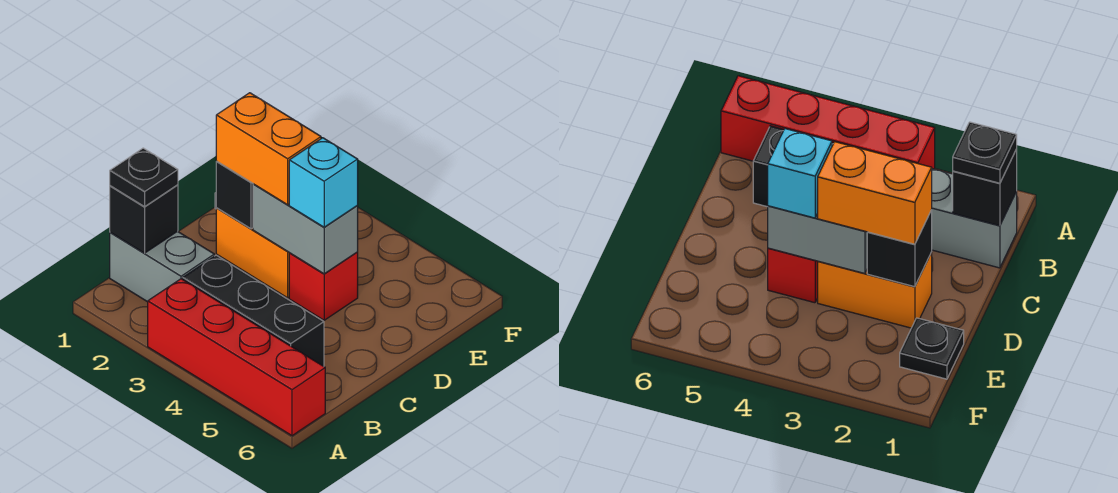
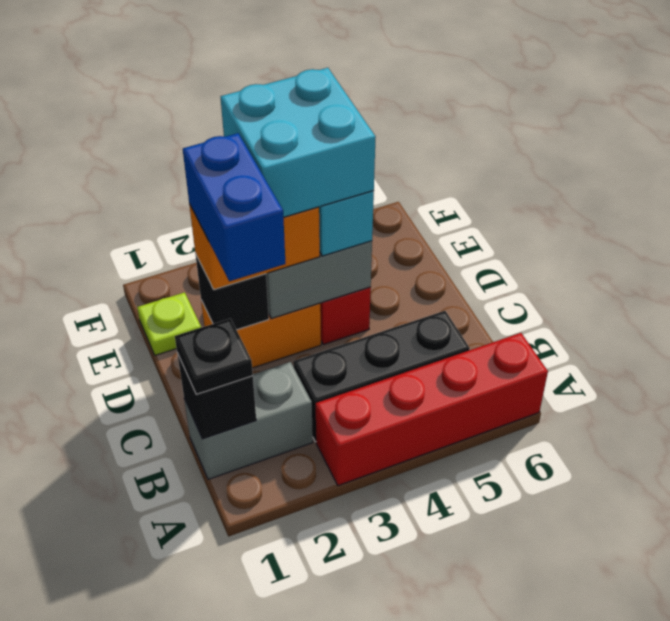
none -> blue 1x2 brick [183,133,285,281]
none -> cyan 2x2 brick [220,68,376,217]
black 1x1 plate [900,318,964,379] -> lime 1x1 plate [137,292,201,355]

